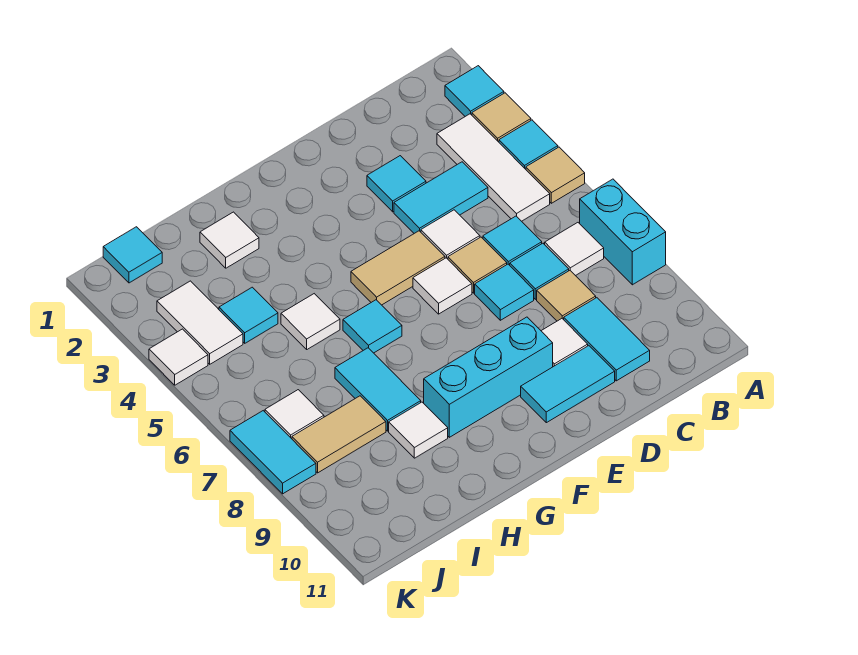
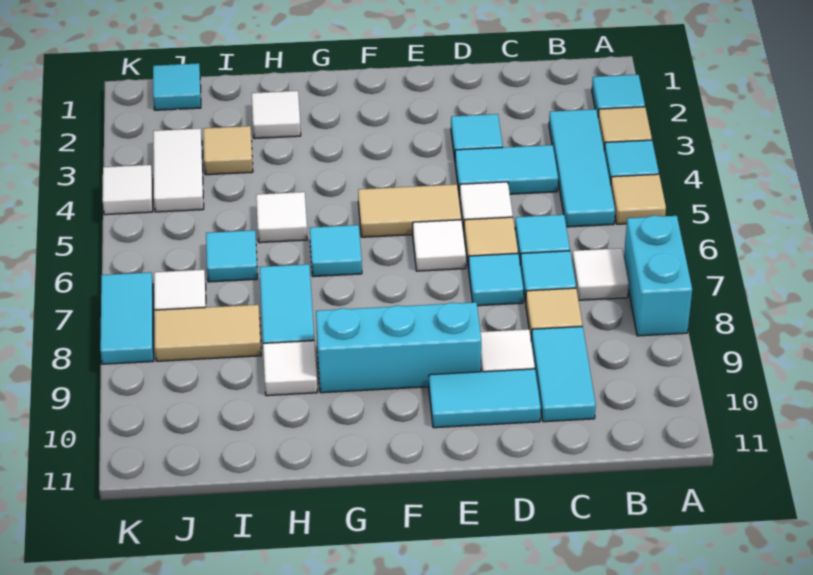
white 1x3 tile [437,114,550,221] -> cyan 1x3 tile [549,109,615,227]
none -> tan 1x1 tile [203,126,253,175]
cyan 1x1 tile [219,287,278,343] -> cyan 1x1 tile moved to [206,230,258,282]

